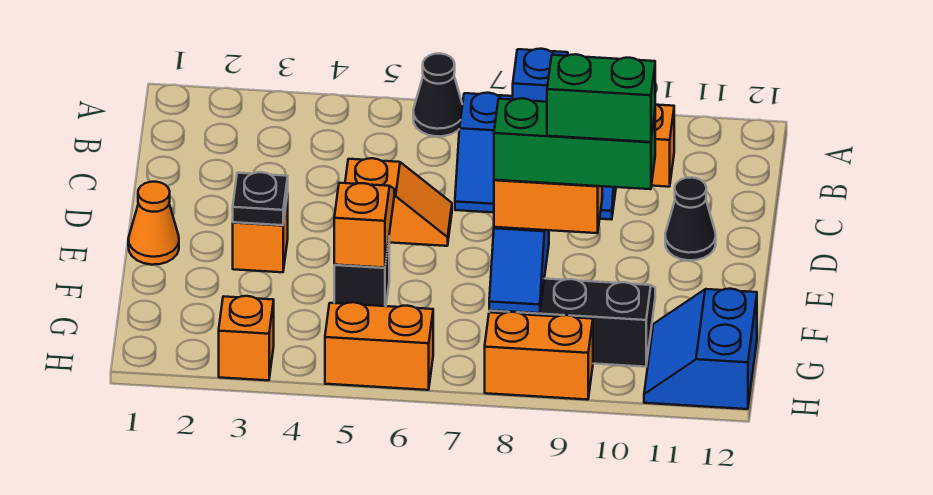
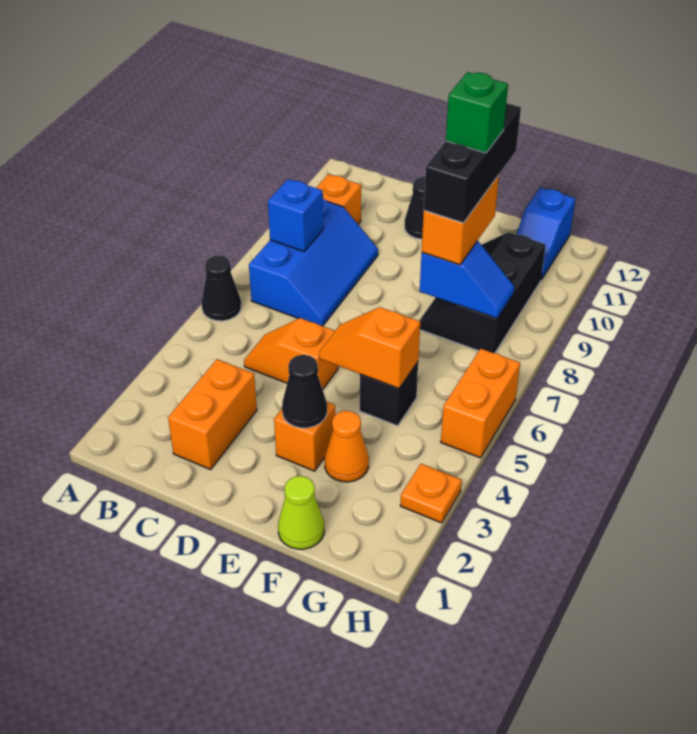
orange 1x2 slope [345,158,452,246] -> orange 1x2 slope turned to [244,318,338,389]
orange 1x1 cone [128,182,179,265] -> orange 1x1 cone moved to [325,411,369,482]
black 1x1 plate [233,172,288,225] -> black 1x1 cone [282,355,327,428]
none -> lime 1x1 cone [278,476,324,549]
green 1x3 brick [494,98,655,189] -> black 1x3 brick [424,103,521,223]
green 1x2 brick [547,54,655,142] -> green 1x1 brick [446,72,508,153]
blue 2x2 slope [644,289,757,409] -> blue 1x2 slope [516,187,576,280]
orange 1x1 brick [219,296,274,380] -> orange 1x1 plate [400,464,462,523]
orange 1x2 brick [485,312,593,400] -> orange 1x2 brick moved to [168,359,257,469]

